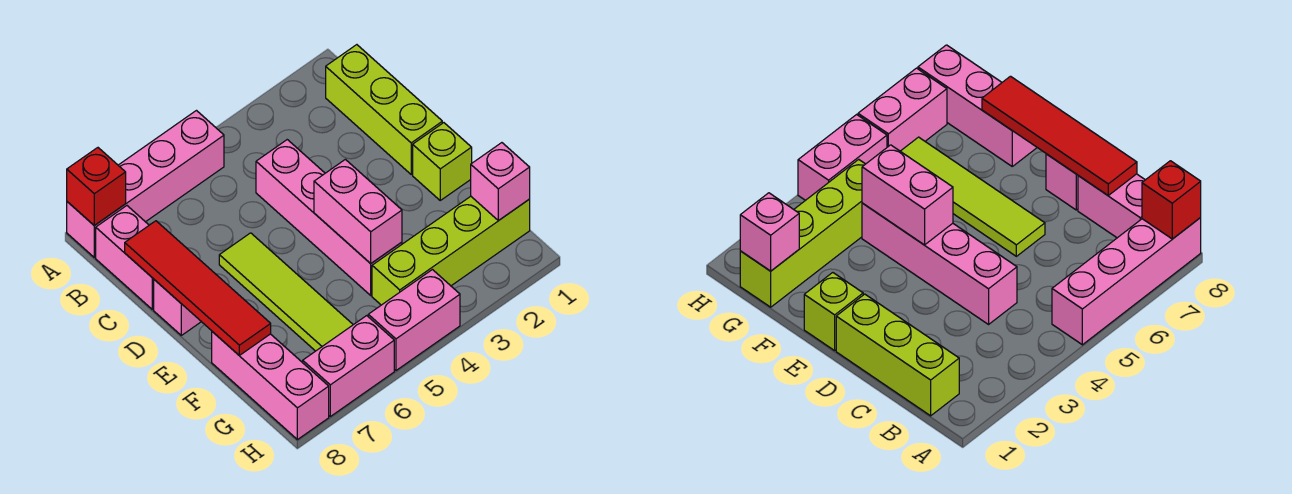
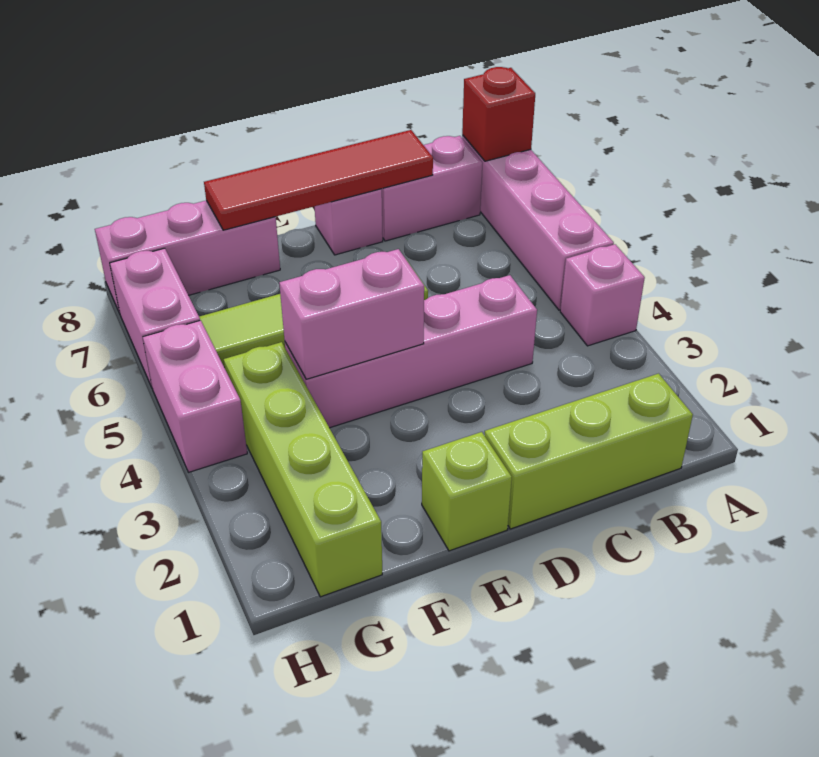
pink 1x1 brick [471,143,530,221] -> pink 1x1 brick moved to [560,244,645,346]

